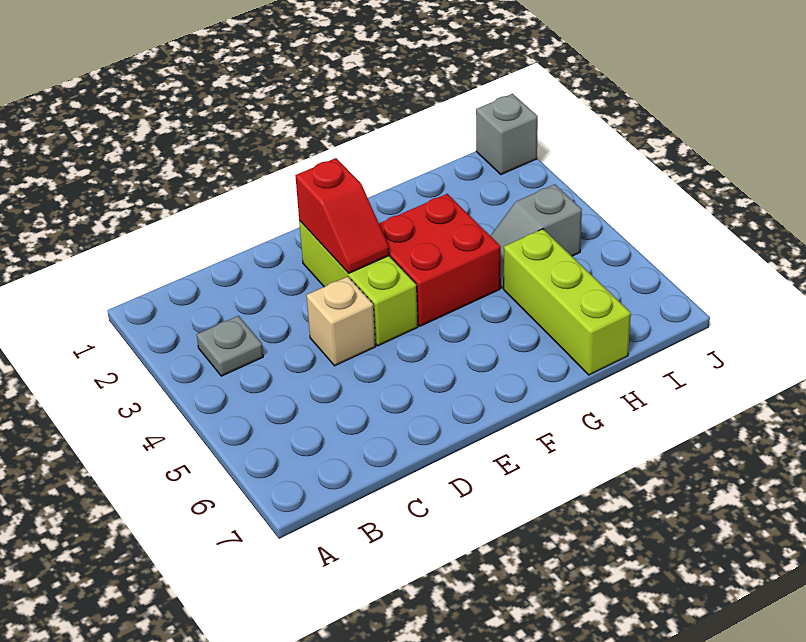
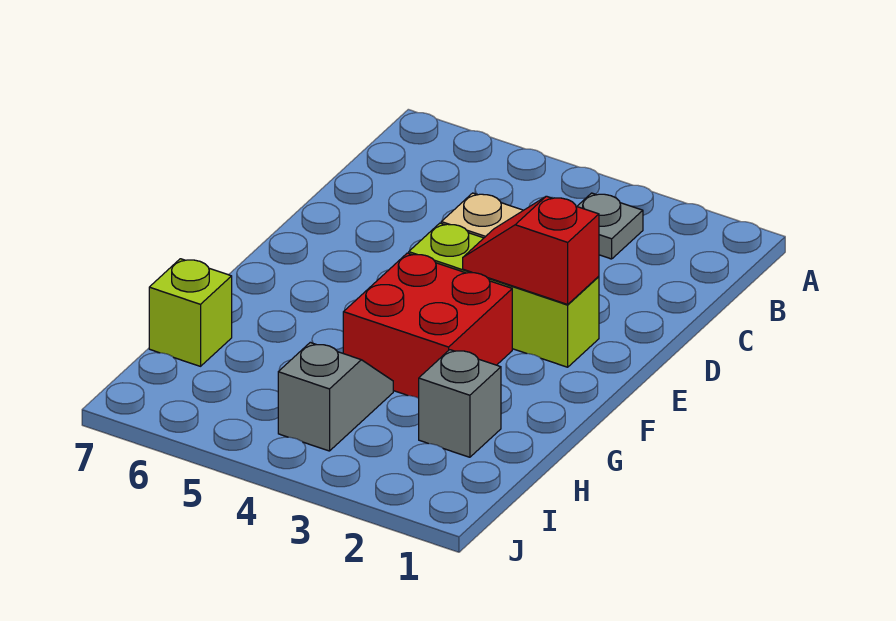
lime 1x3 brick [504,229,631,375] -> lime 1x1 brick [149,259,232,366]
grey 1x1 brick [476,94,538,175] -> grey 1x1 brick moved to [419,350,501,457]

